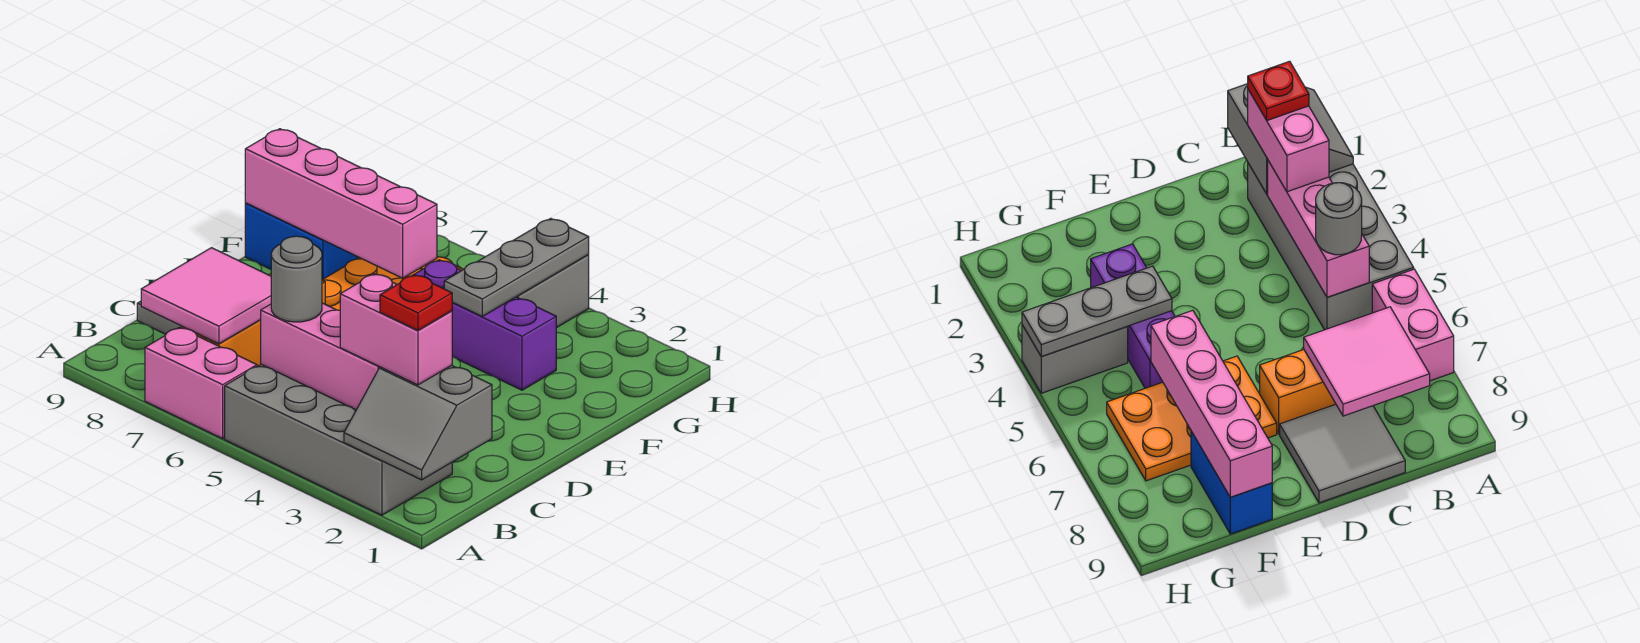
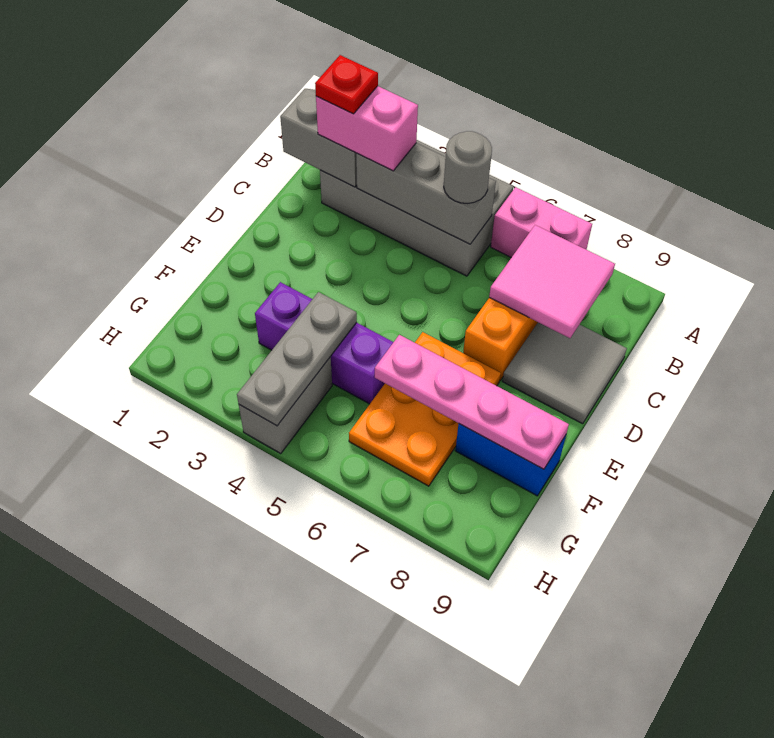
pink 1x3 brick [261,303,380,410] -> grey 1x3 brick [356,143,496,244]
pink 1x4 brick [245,129,437,278] -> pink 1x4 plate [375,335,569,469]

